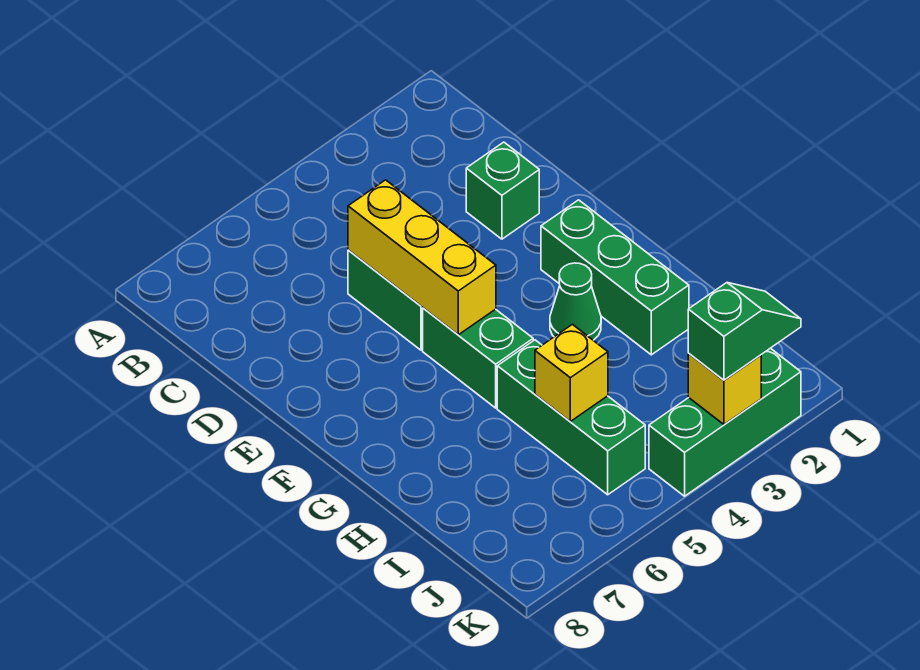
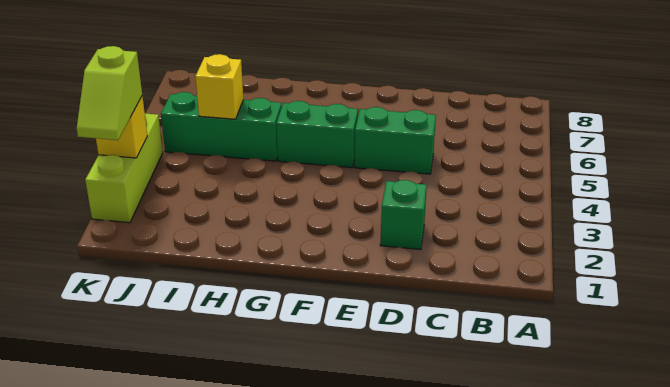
yellow 1x3 brick [348,180,496,335] -> none
green 1x3 brick [541,200,689,355] -> none
green 1x1 cone [550,263,601,340] -> none
green 1x3 brick [649,348,801,496] -> lime 1x3 brick [85,114,163,223]
green 1x2 slope [688,283,801,380] -> lime 1x2 slope [77,46,142,140]

